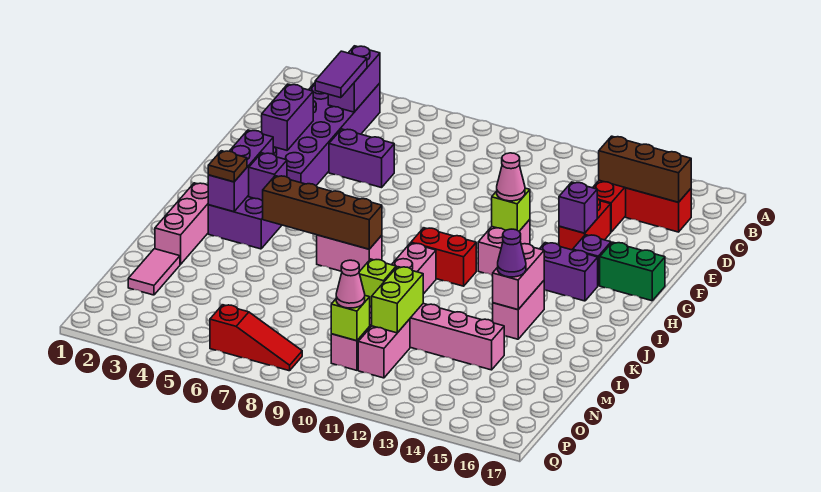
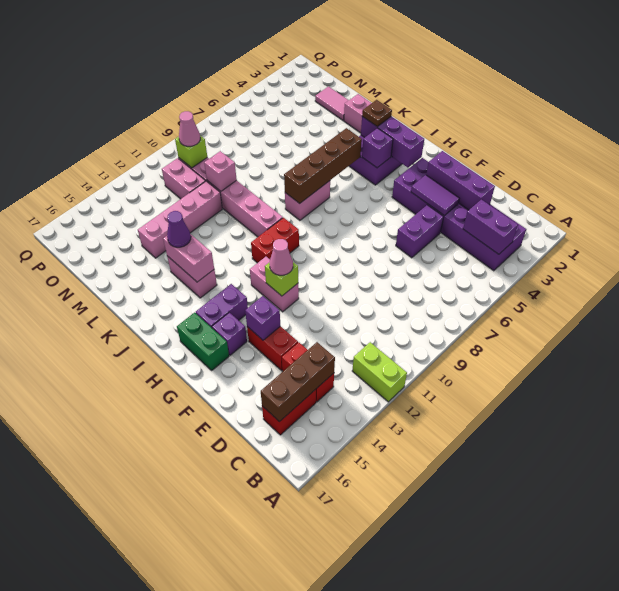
purple 1x2 tile [315,51,367,98] -> purple 1x2 tile moved to [411,175,459,216]
purple 1x2 brick [262,84,313,150] -> purple 1x3 brick [426,151,495,210]
green 1x2 brick [600,242,665,301] -> green 1x2 brick turned to [177,313,229,370]
lime 1x1 brick [359,259,396,307] -> pink 1x1 brick [204,151,237,191]
lime 1x2 brick [372,267,423,333] -> lime 1x2 brick moved to [352,342,407,402]
red 1x3 slope [210,305,302,371] -> none

